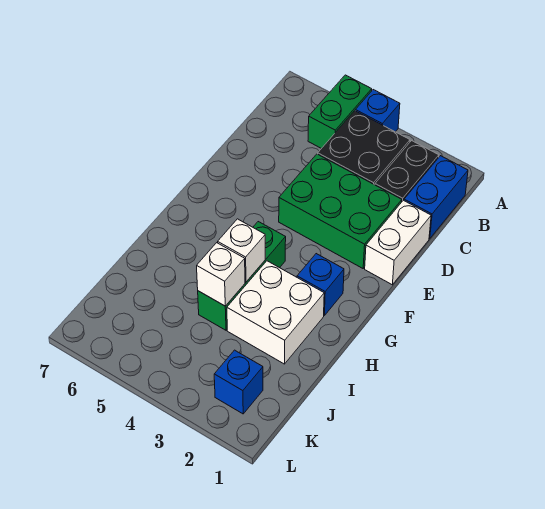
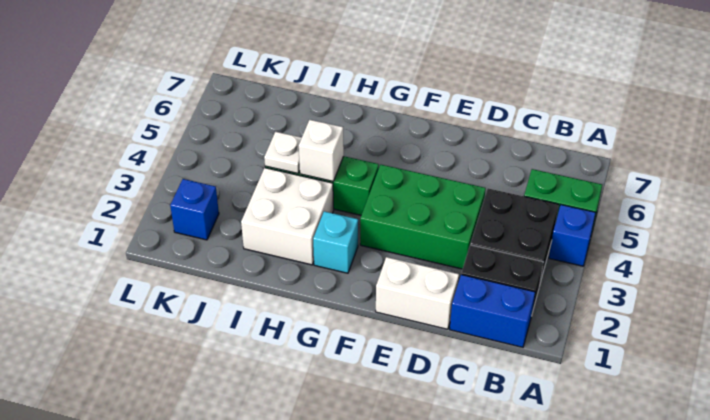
green 2x3 brick [279,154,402,268] -> green 2x3 brick turned to [360,165,486,269]
blue 1x1 brick [297,254,344,315] -> cyan 1x1 brick [313,211,358,273]
white 1x1 brick [197,243,245,306] -> white 1x1 plate [264,132,302,173]

